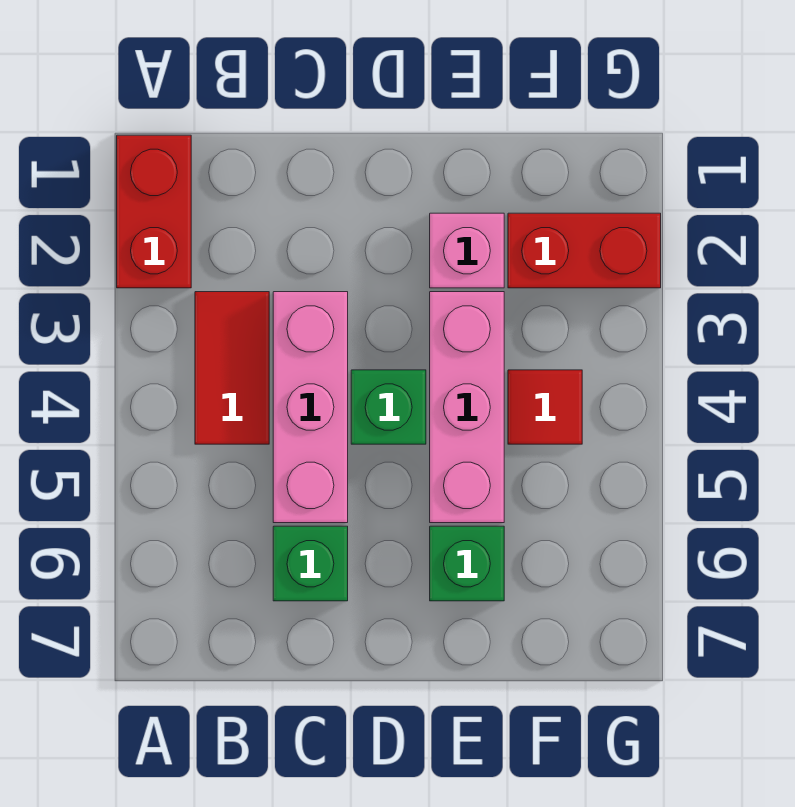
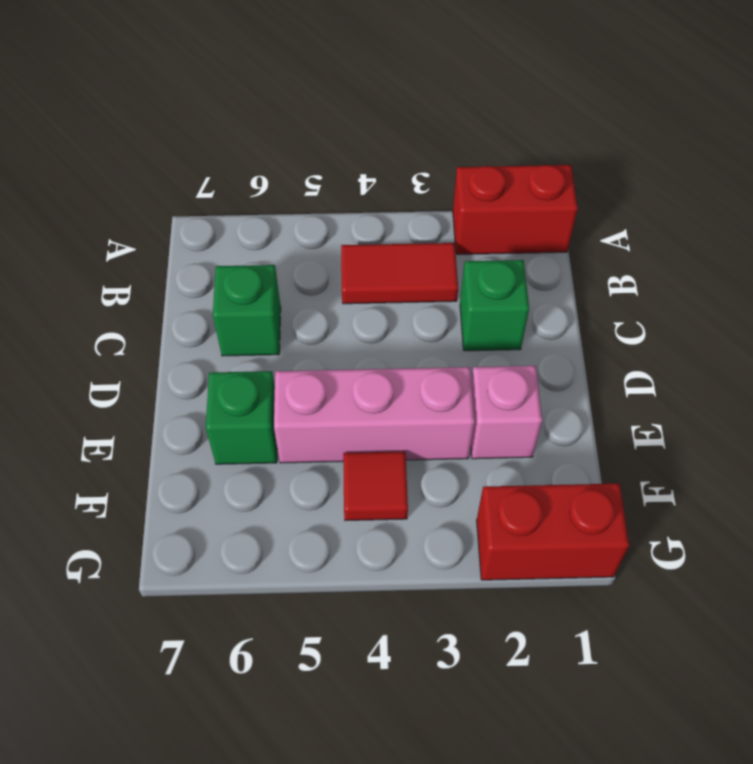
pink 1x3 brick [273,292,348,523] -> none
green 1x1 brick [351,370,426,444] -> green 1x1 brick moved to [460,260,529,351]
red 1x2 brick [508,213,661,288] -> red 1x2 brick turned to [477,484,629,580]

